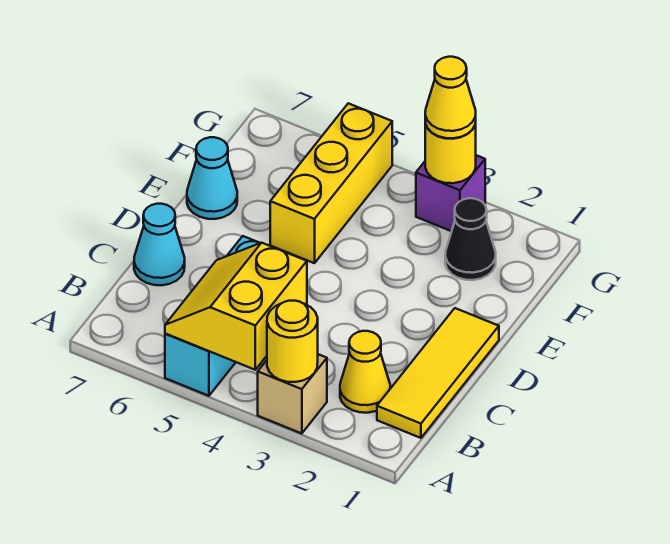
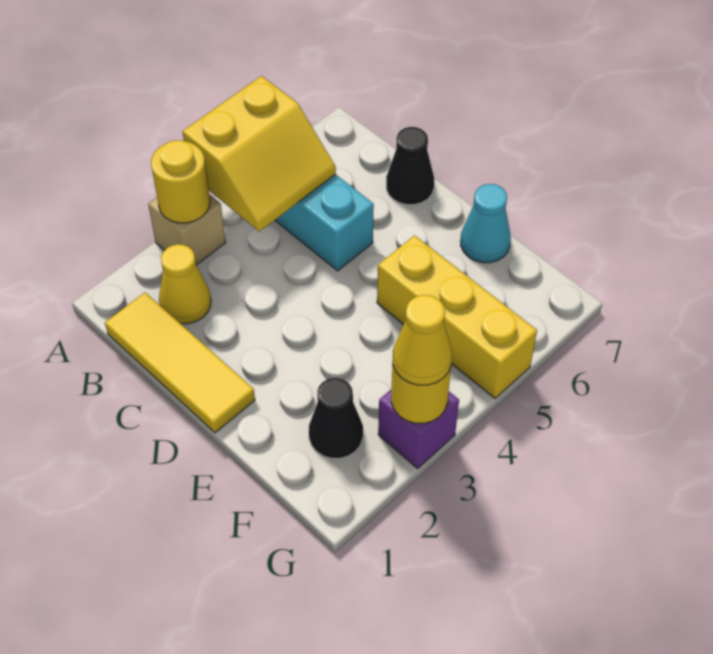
yellow 2x2 slope [165,243,307,370] -> yellow 2x2 slope turned to [182,76,336,232]
cyan 1x1 cone [134,204,185,285] -> black 1x1 cone [386,127,434,205]

